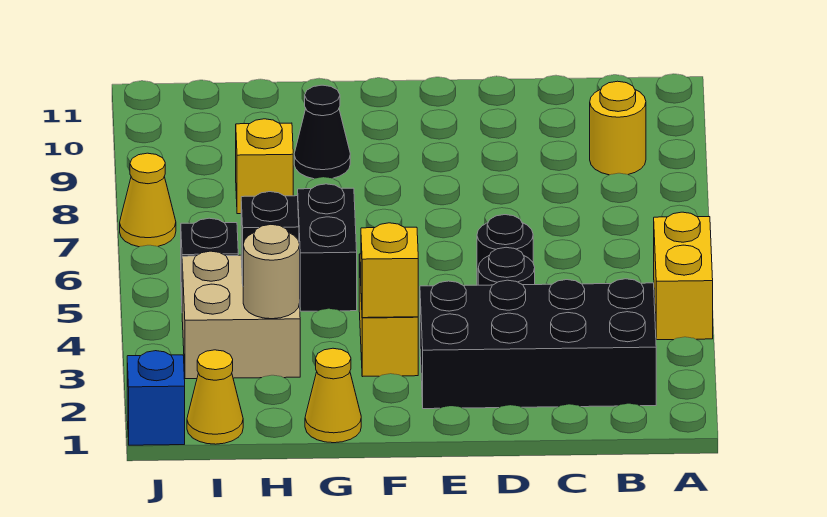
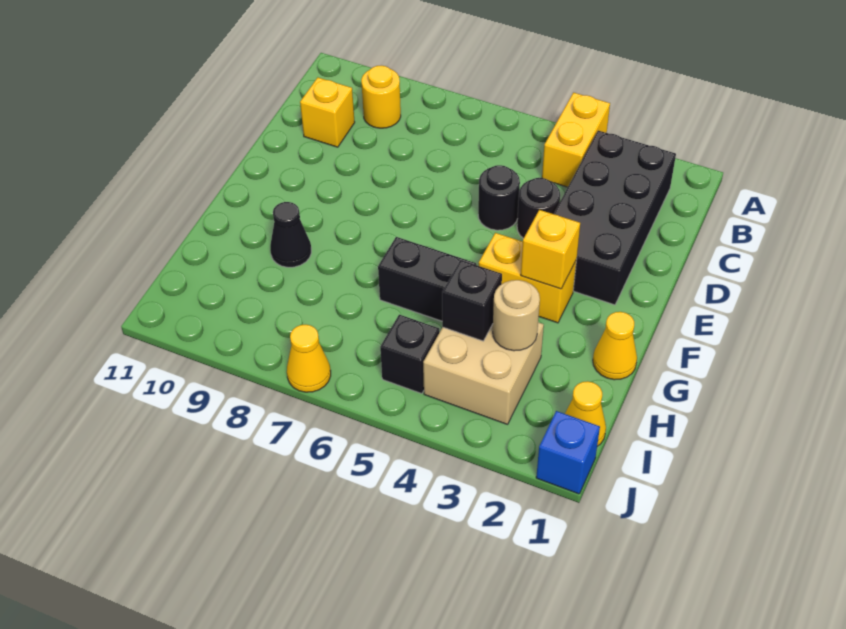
yellow 1x2 brick [654,212,713,340] -> yellow 1x2 brick turned to [542,93,610,187]
yellow 1x1 brick [236,119,293,214] -> yellow 1x1 brick moved to [300,78,355,147]

